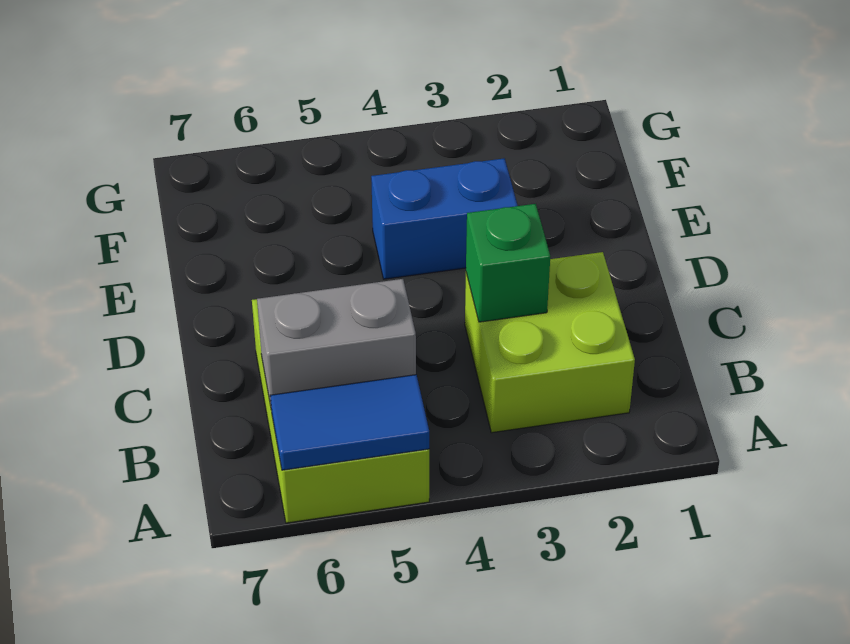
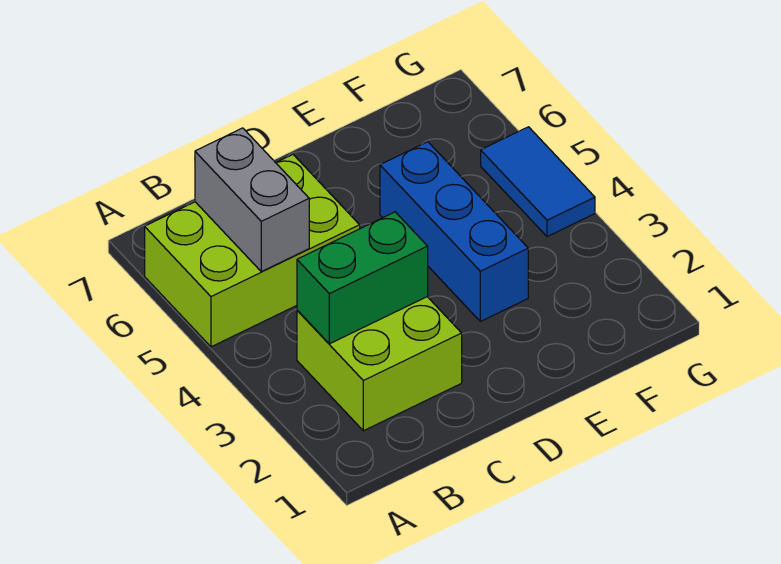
blue 1x2 tile [270,375,429,470] -> blue 1x2 tile moved to [481,127,595,237]
green 1x1 brick [466,204,550,322] -> green 1x2 brick [297,212,428,344]
blue 1x2 brick [371,158,518,279] -> blue 1x3 brick [380,142,528,321]

